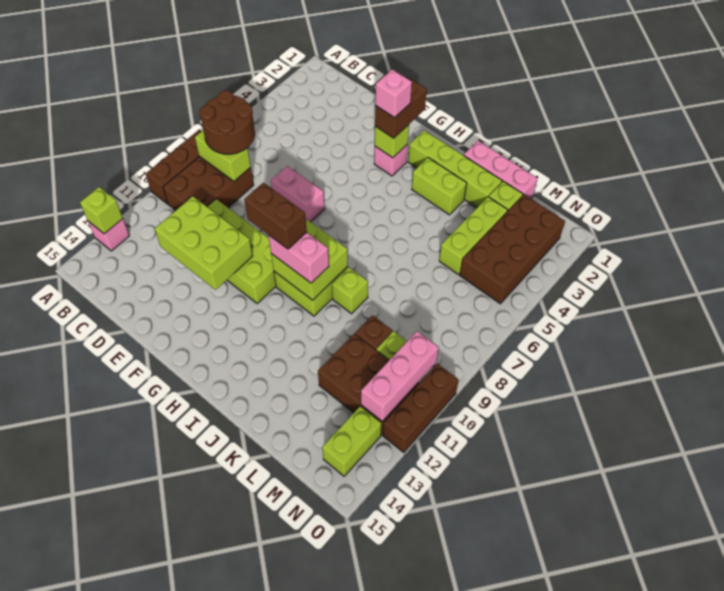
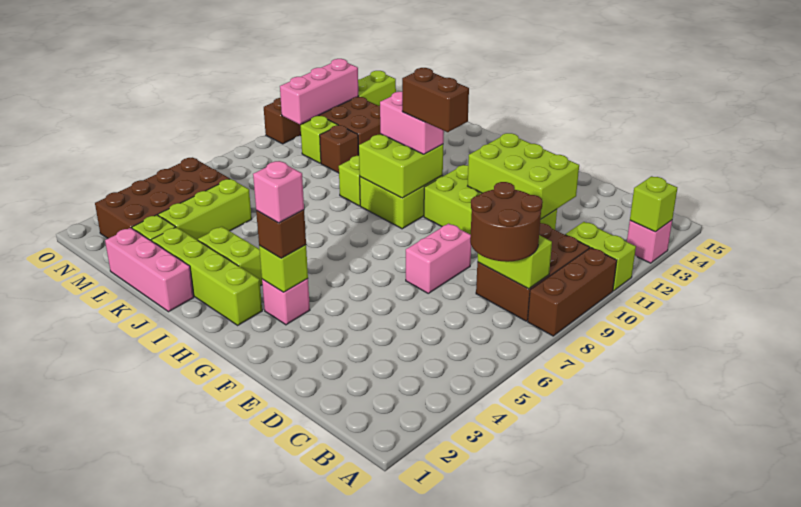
none -> lime 1x2 brick [565,222,636,291]
pink 1x2 brick [271,166,325,222] -> pink 1x2 brick turned to [406,223,471,293]
brown 1x2 brick [375,77,427,138] -> brown 1x1 brick [256,210,306,258]

